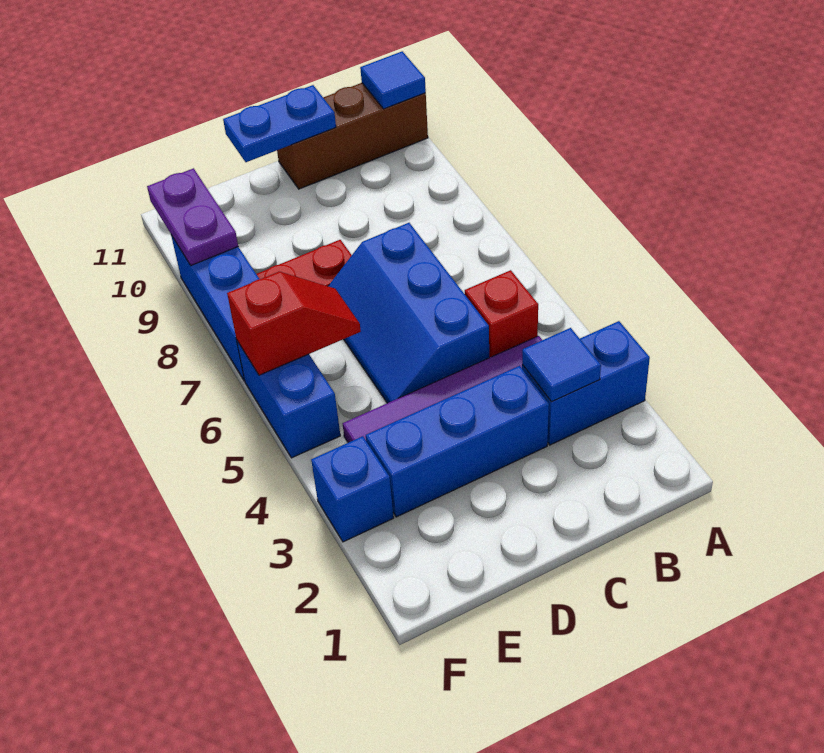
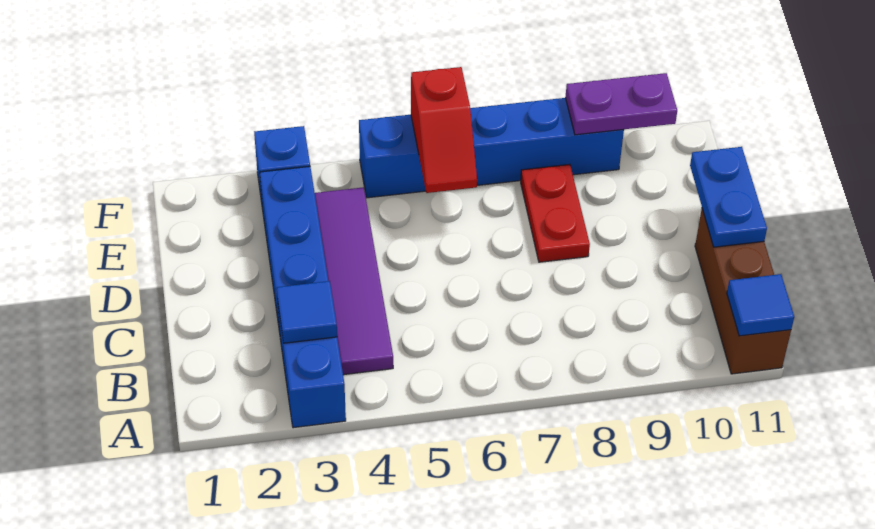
red 1x1 brick [465,270,538,358] -> none
blue 2x3 slope [328,223,489,403] -> none

